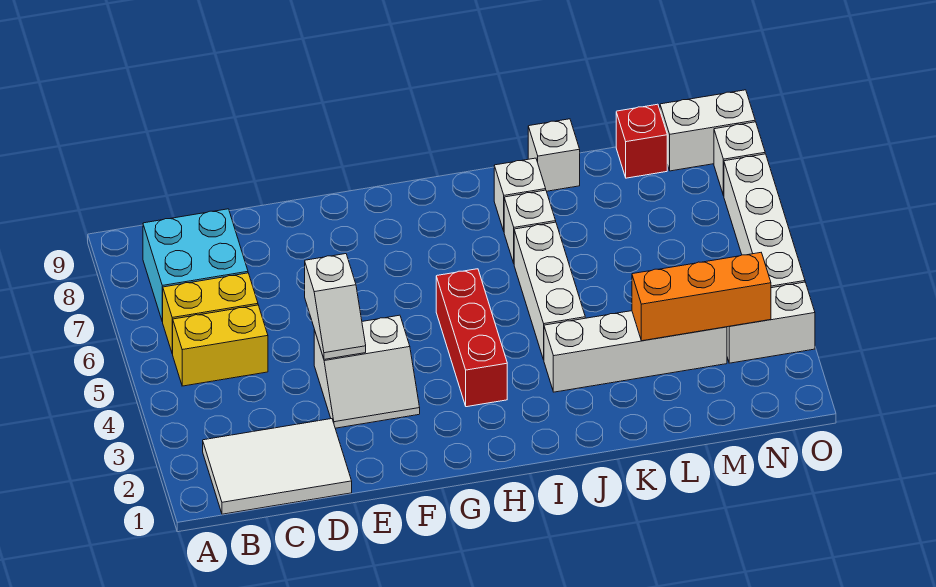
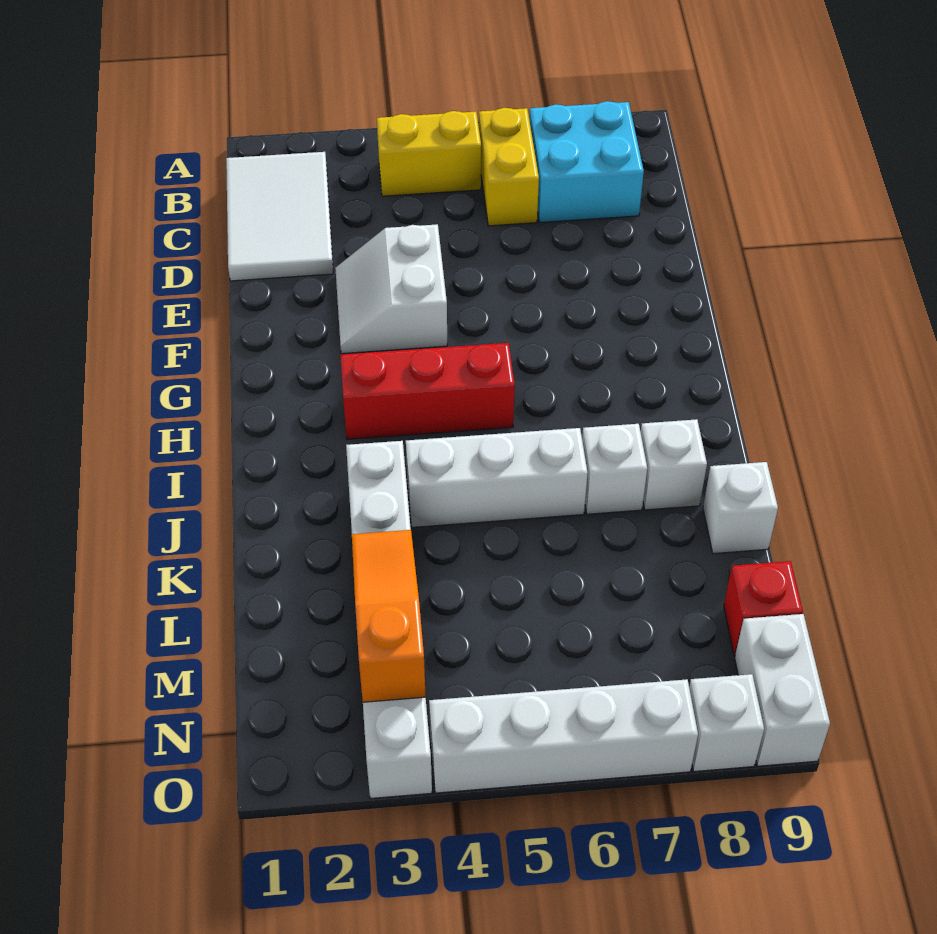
yellow 1x2 brick [173,305,268,386] -> yellow 1x2 brick turned to [377,111,481,196]
white 1x2 slope [305,254,366,359] -> none
orange 1x3 brick [632,253,771,341] -> orange 1x3 slope [352,530,426,702]

